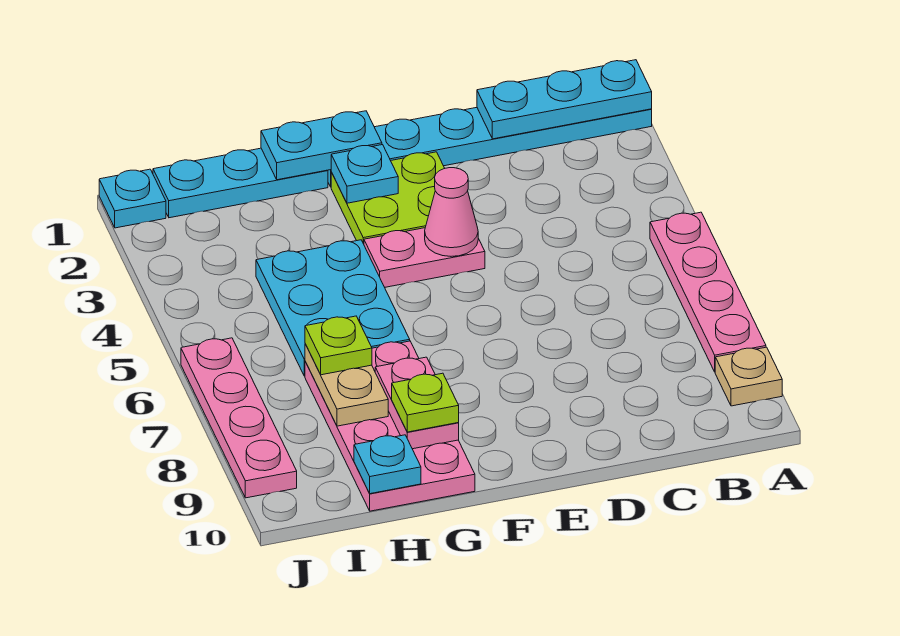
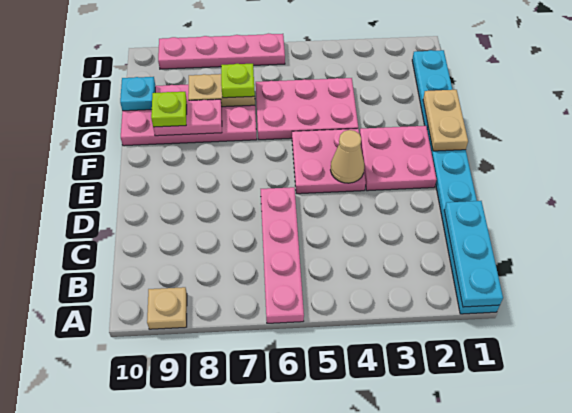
pink 1x4 plate [650,212,766,372] -> pink 1x4 plate turned to [261,187,304,323]
lime 2x2 plate [331,152,445,244] -> pink 2x2 plate [360,126,437,191]
pink 1x2 plate [364,228,485,287] -> pink 2x2 plate [292,129,366,194]
pink 1x1 cone [425,168,478,256] -> tan 1x1 cone [331,130,364,183]
cyan 1x2 plate [261,111,382,180] -> tan 1x2 plate [423,90,468,151]
cyan 1x1 plate [331,145,398,203] -> none
cyan 2x3 plate [256,240,410,376] -> pink 2x3 plate [256,78,358,140]
cyan 1x1 plate [99,169,166,228] -> none

